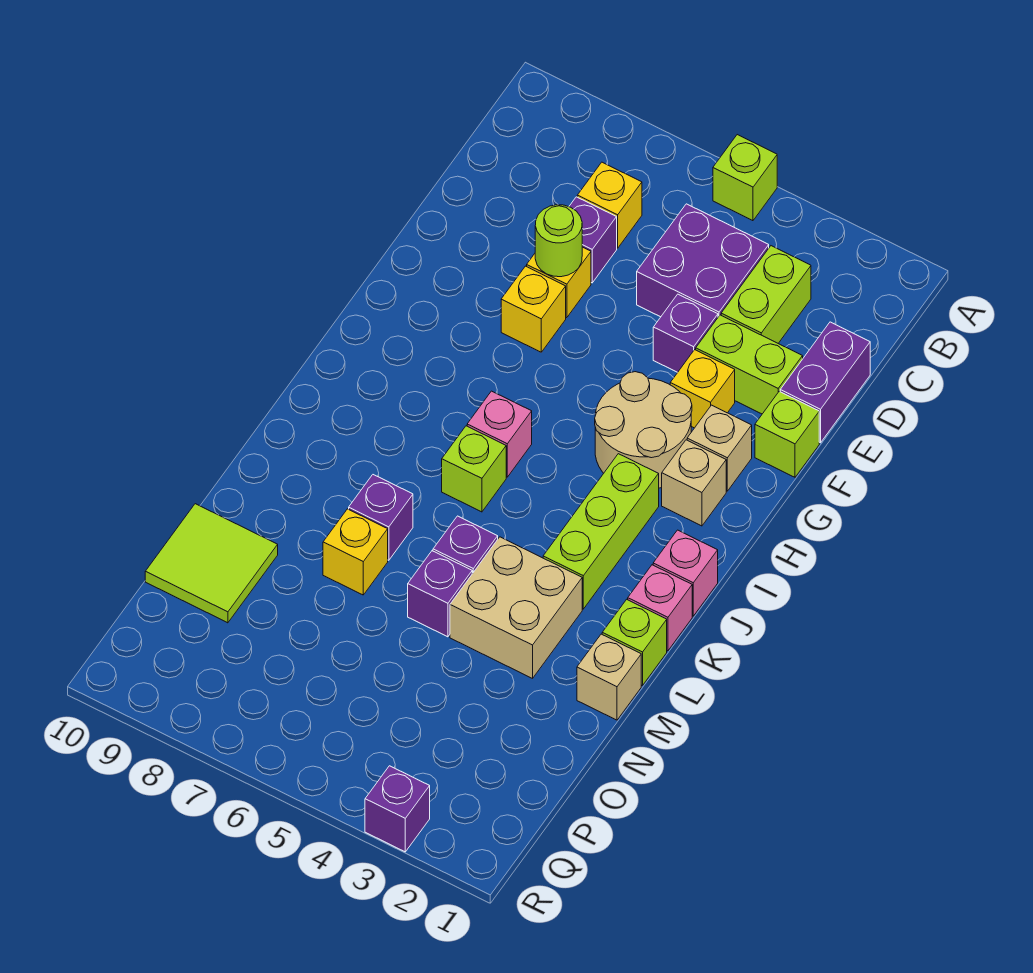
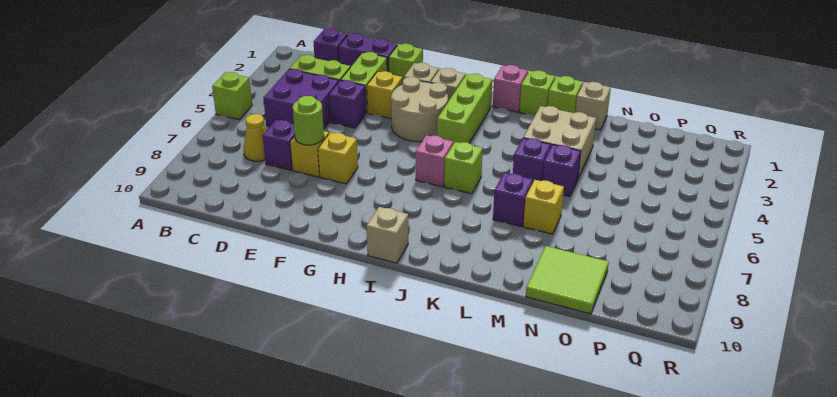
yellow 1x1 brick [577,162,642,248] -> yellow 1x1 cone [244,114,266,161]
lime 1x3 brick [543,454,659,609] -> lime 1x3 brick turned to [437,74,492,144]
none -> tan 1x1 brick [367,207,408,263]
pink 1x1 brick [628,565,692,651] -> lime 1x1 brick [520,71,555,115]
purple 1x1 brick [365,766,430,852] -> purple 1x1 brick moved to [313,28,348,62]

